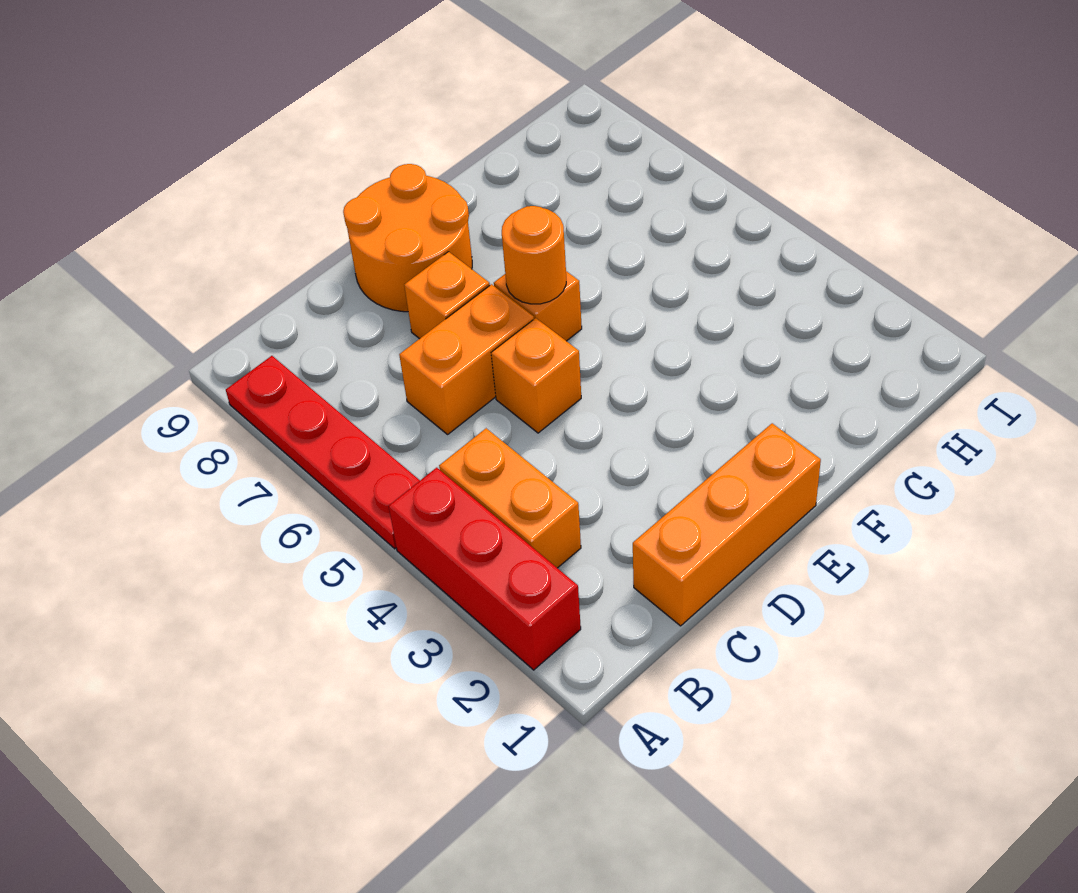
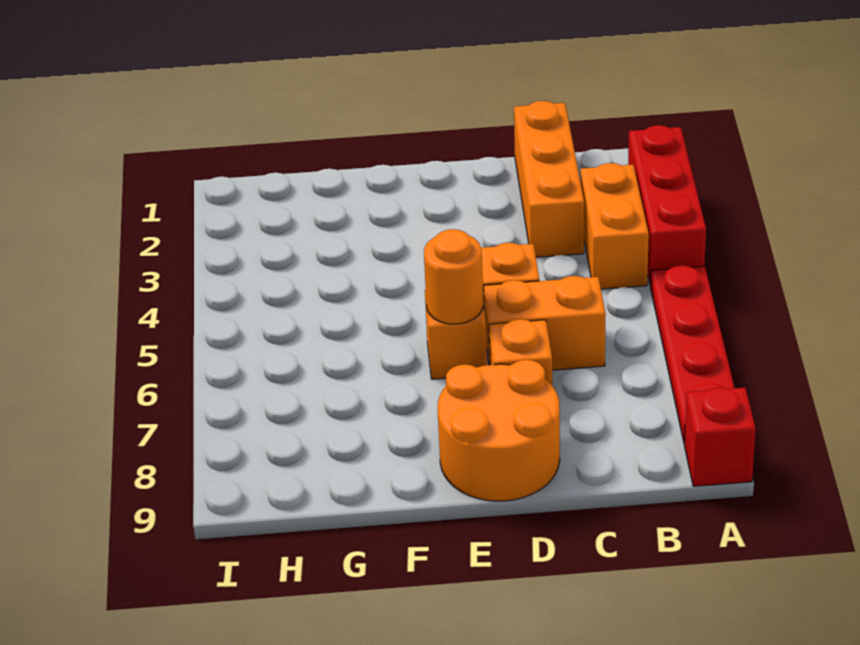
none -> red 1x1 brick [684,387,756,486]
orange 1x3 brick [633,423,821,626] -> orange 1x3 brick turned to [514,101,584,257]

